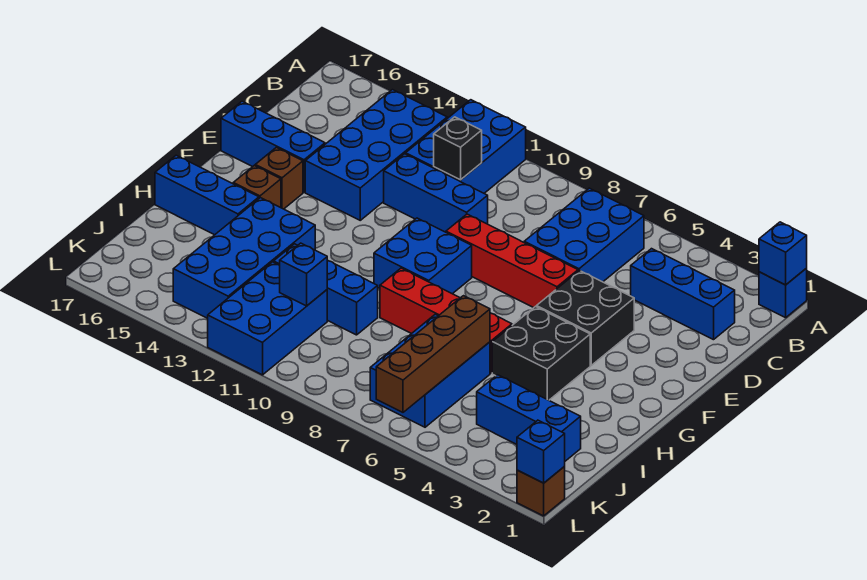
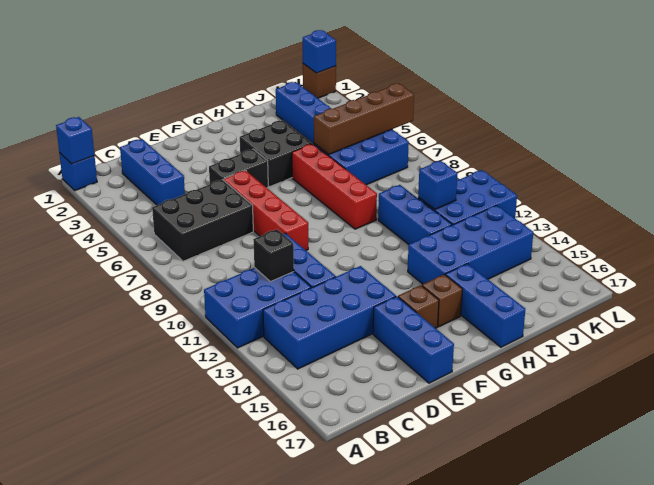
blue 2x3 brick [524,188,644,282] -> black 2x3 brick [152,180,253,261]
black 2x2 brick [536,271,634,365] -> black 1x2 brick [209,149,268,188]
blue 2x2 brick [374,218,472,294] -> none

